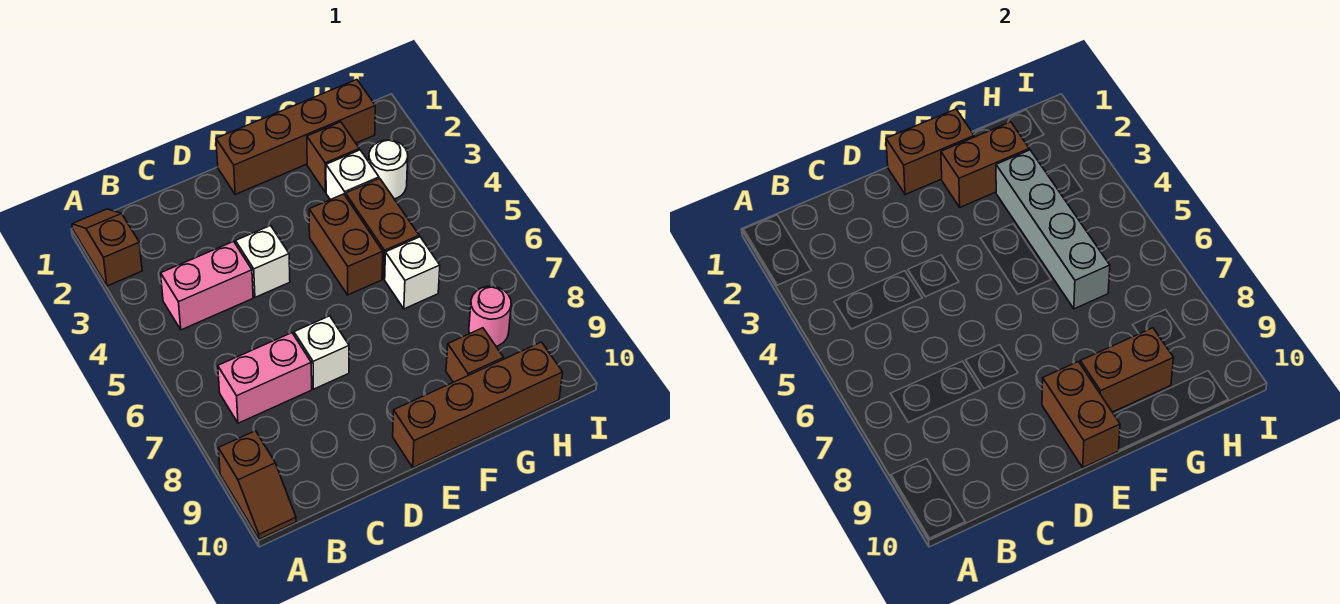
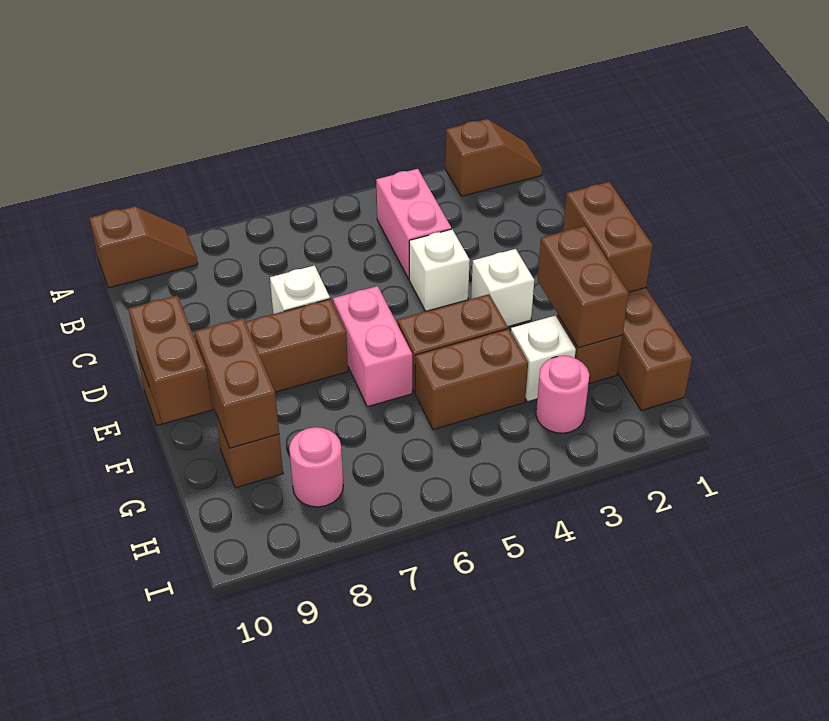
brown 1x2 slope [218,431,296,539] -> brown 1x2 slope turned to [89,206,198,288]
pink 1x2 brick [218,333,312,423] -> pink 1x2 brick moved to [333,286,412,407]
brown 1x2 brick [1042,362,1120,468] -> brown 1x2 brick turned to [128,296,212,424]
brown 1x4 brick [393,342,563,468] -> brown 1x4 brick turned to [137,299,348,425]
grey 1x4 brick [996,150,1110,309] -> none
white 1x1 brick [385,237,440,309] -> white 1x1 brick moved to [471,249,534,327]
white 1x1 round brick [369,140,408,199] -> pink 1x1 round brick [536,356,589,433]

